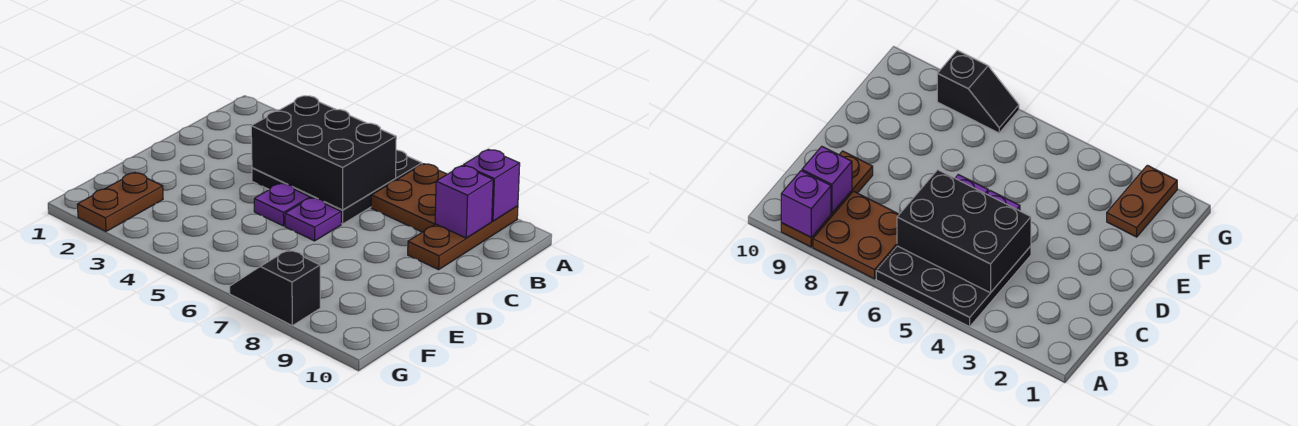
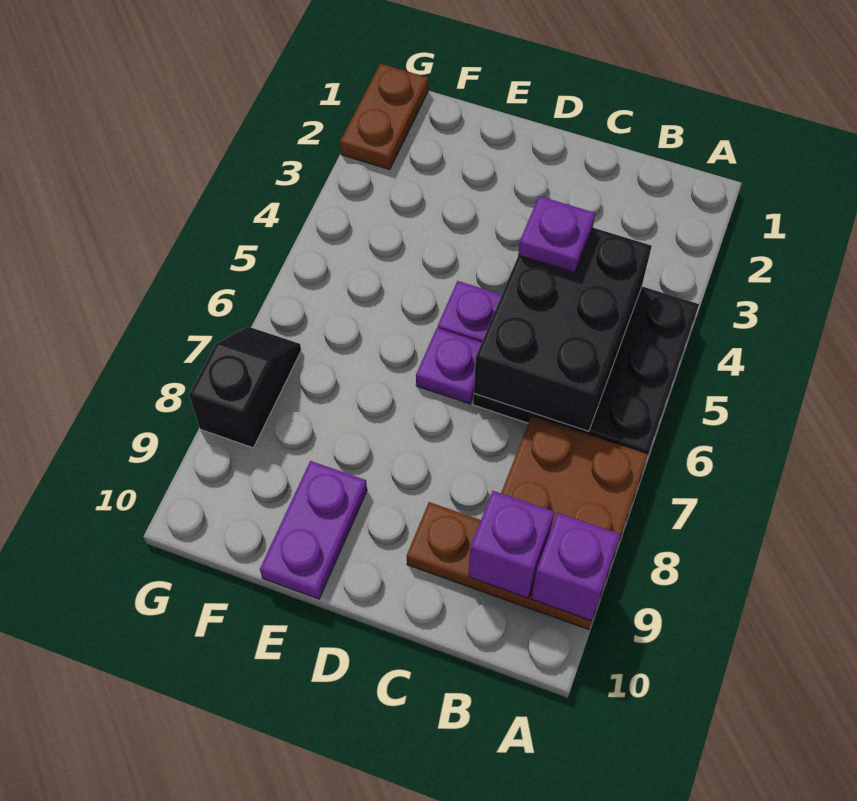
none -> purple 1x1 plate [518,196,595,273]
none -> purple 1x2 plate [260,461,367,599]
brown 1x2 plate [77,172,163,231] -> brown 1x2 plate turned to [340,64,428,170]

